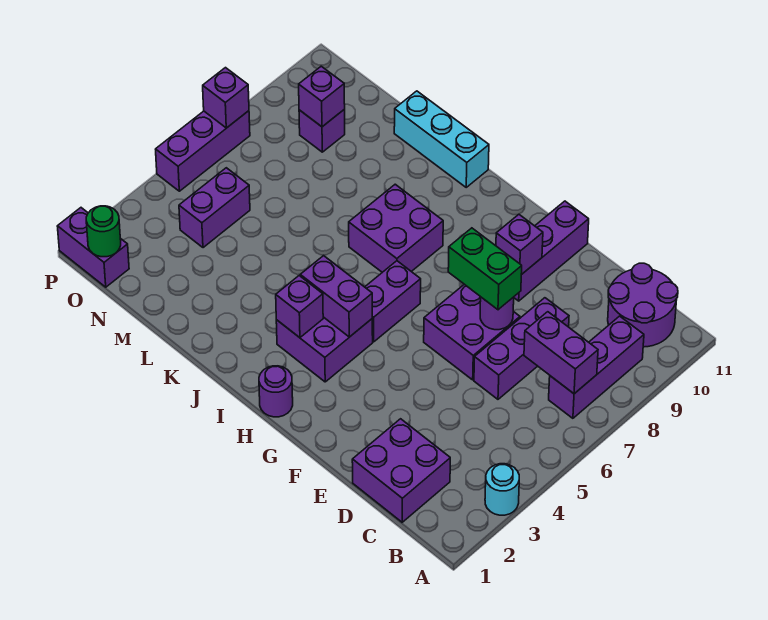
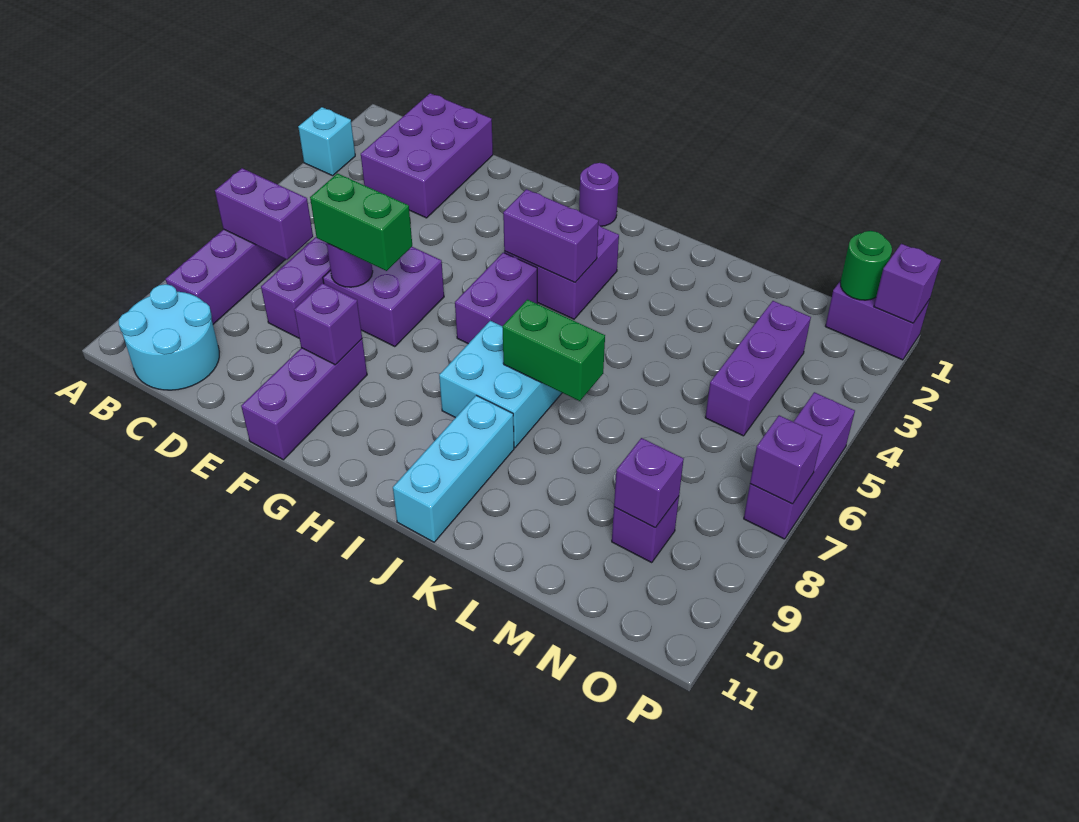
cyan 1x1 round brick [485,464,519,515] -> cyan 1x1 brick [298,107,355,176]
purple 2x2 round brick [608,263,678,347] -> cyan 2x2 round brick [119,284,219,390]
purple 2x2 brick [352,419,450,522] -> purple 2x3 brick [361,93,493,218]
purple 1x1 brick [276,276,323,338] -> purple 1x1 brick moved to [874,244,941,323]
purple 2x2 brick [349,184,443,272] -> cyan 2x2 brick [439,321,562,448]
none -> green 1x2 brick [502,300,605,401]
cyan 1x3 brick [394,91,489,187] -> cyan 1x3 brick turned to [393,395,514,542]
purple 1x2 brick [179,168,250,248] -> purple 1x3 brick [705,301,811,436]

